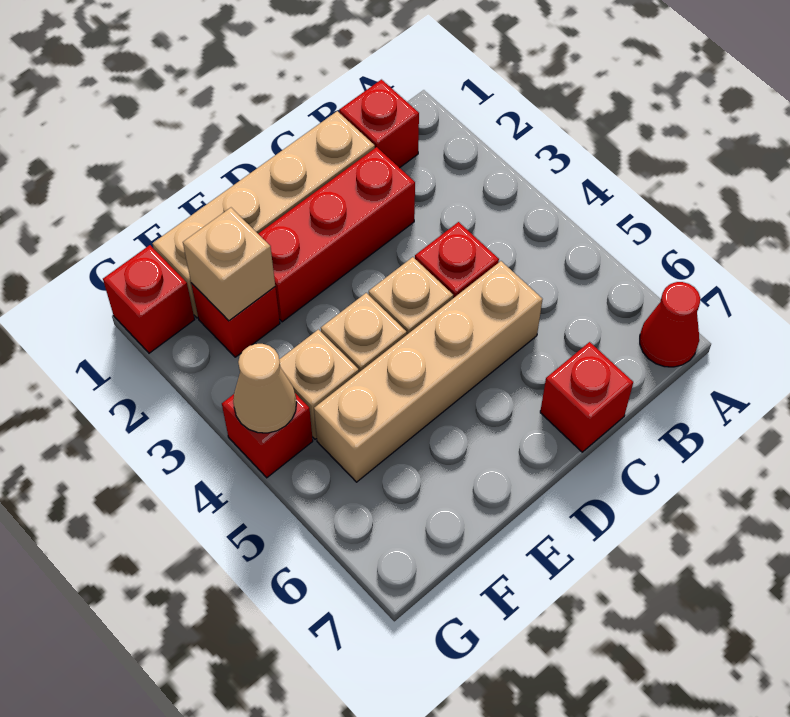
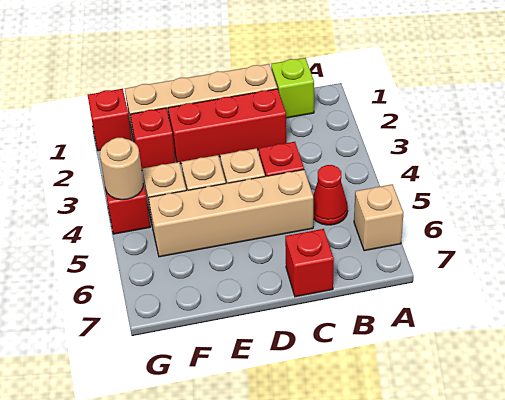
red 1x1 cone [640,282,700,367] -> red 1x1 cone moved to [313,165,348,225]
red 1x1 brick [339,80,419,168] -> lime 1x1 brick [271,58,314,118]
tan 1x1 brick [183,208,275,321] -> tan 1x1 brick moved to [354,184,403,251]
tan 1x1 cone [233,344,297,433] -> tan 1x1 round brick [100,138,143,200]

